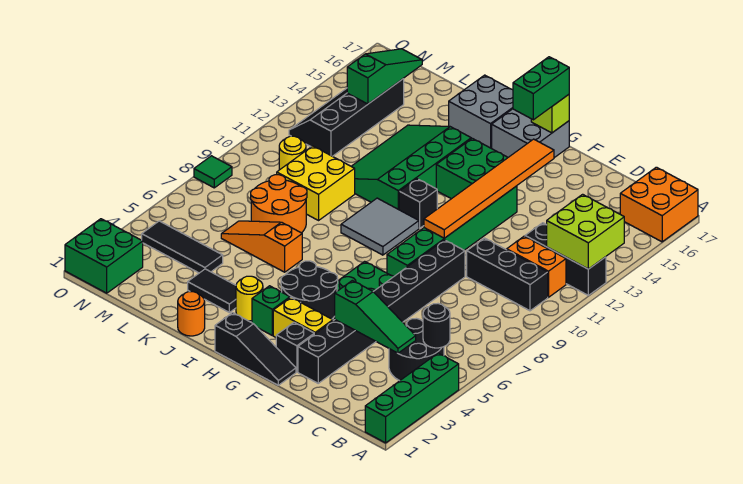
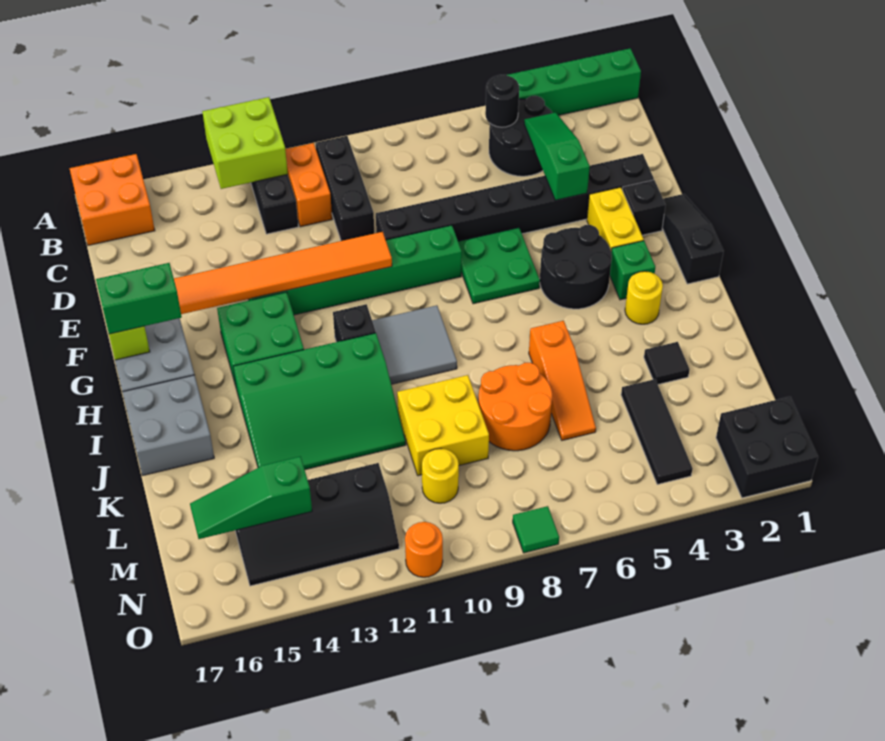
orange 1x1 round brick [178,292,205,336] -> orange 1x1 round brick moved to [405,522,443,577]
black 1x2 tile [188,269,236,312] -> black 1x1 tile [644,342,690,384]
green 2x2 brick [65,219,143,293] -> black 2x2 brick [716,397,818,498]

